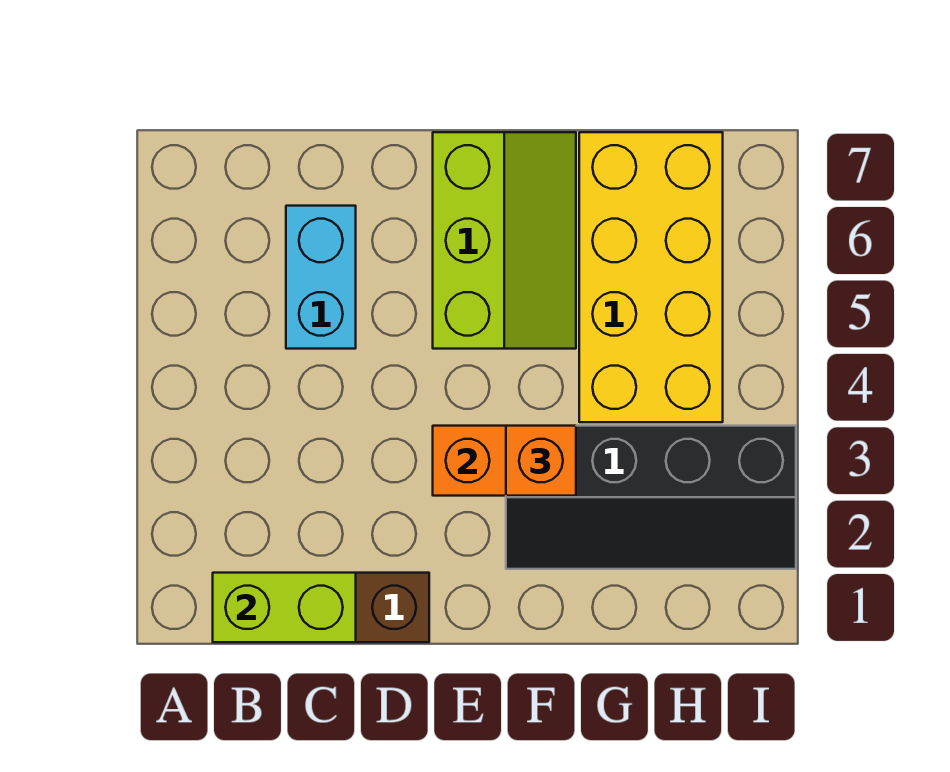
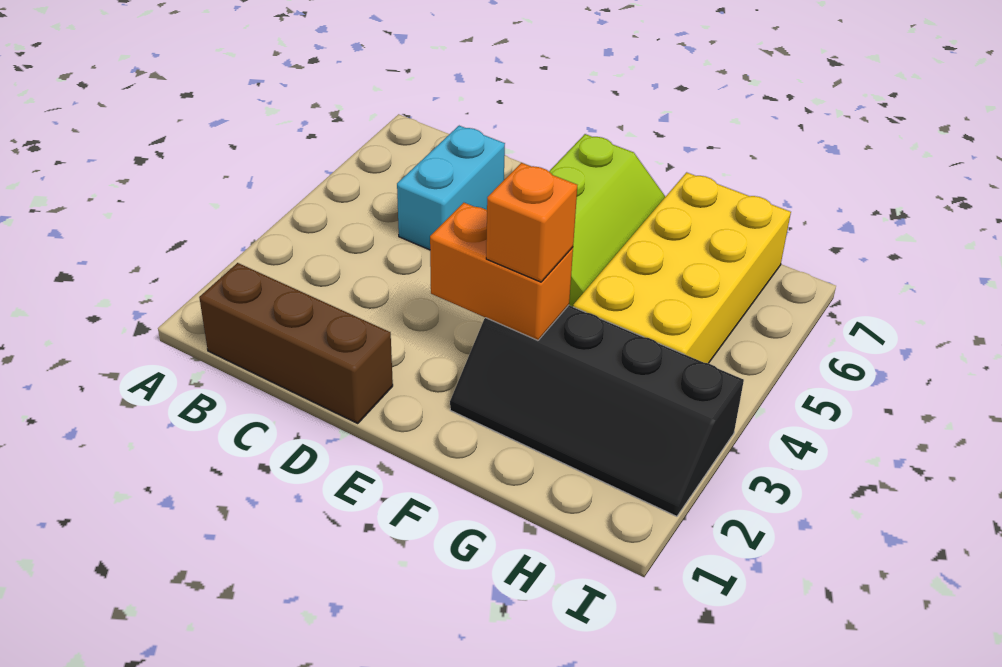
lime 1x2 brick [213,573,356,642] -> none

